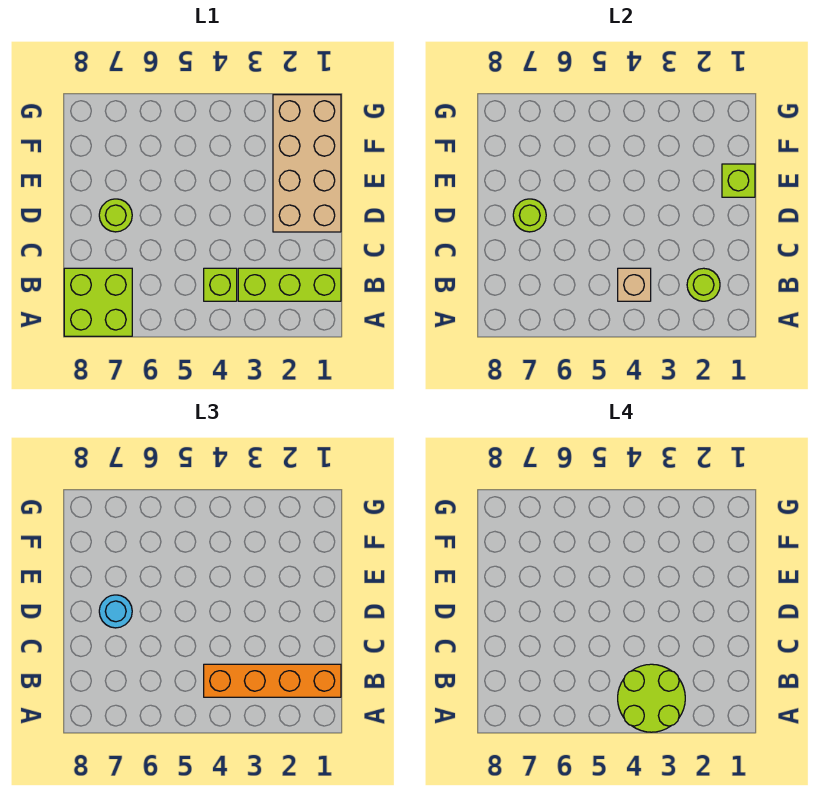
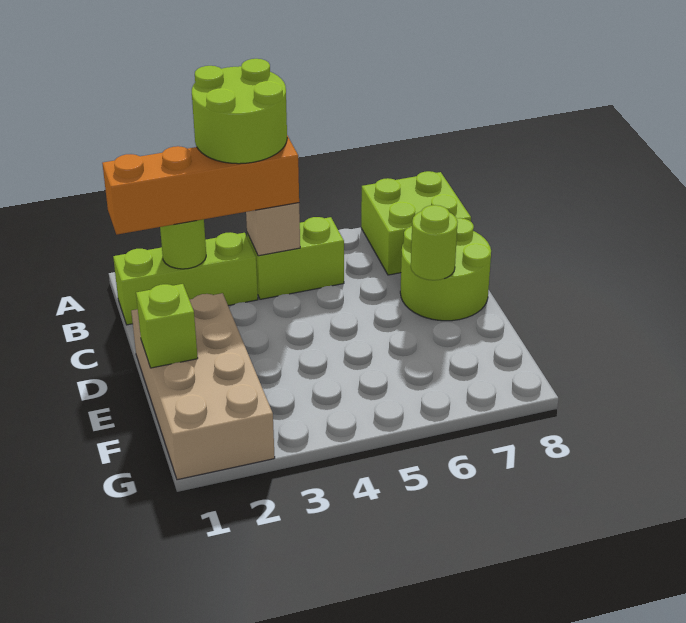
lime 1x1 brick [204,268,237,301] -> lime 1x2 brick [247,217,344,299]
lime 1x1 round brick [99,199,132,232] -> lime 2x2 round brick [400,218,491,321]
cyan 1x1 round brick [99,595,132,628] -> none

